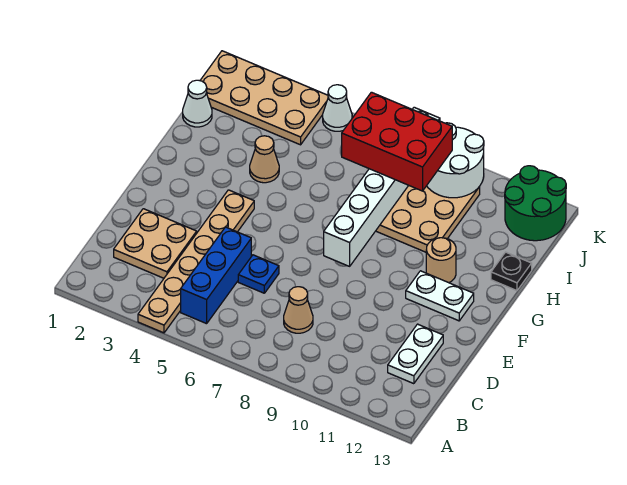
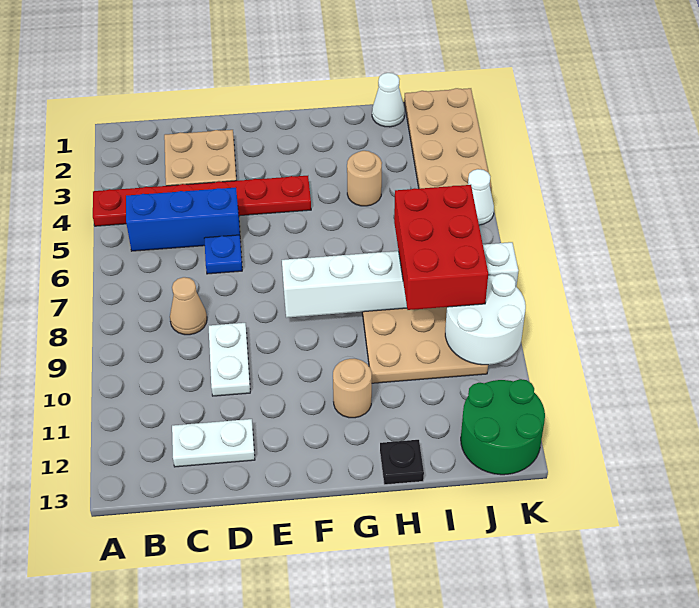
tan 1x6 plate [138,190,254,333] -> red 1x6 plate [93,176,311,226]
white 1x2 plate [406,271,474,321] -> white 1x2 plate moved to [209,323,250,396]
tan 1x1 cone [250,136,279,183] -> tan 1x1 round brick [347,151,382,206]

